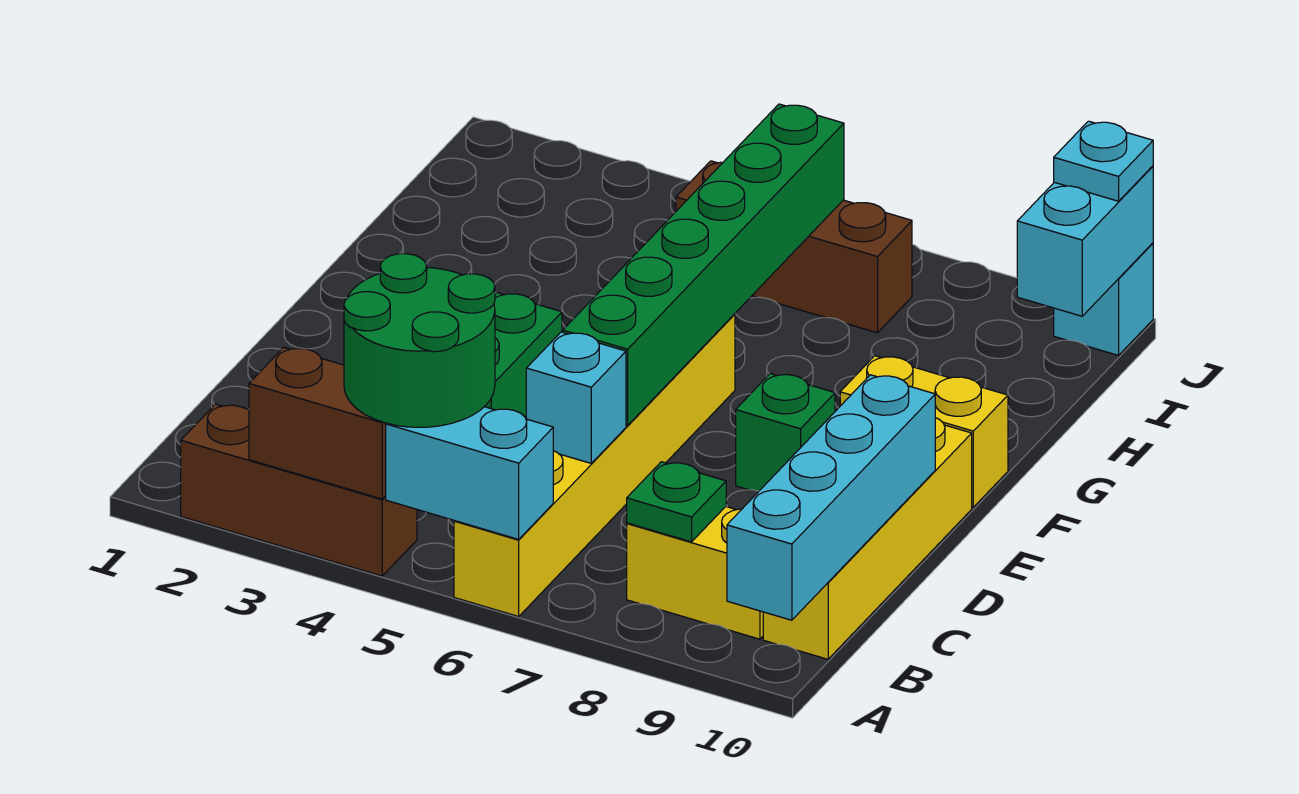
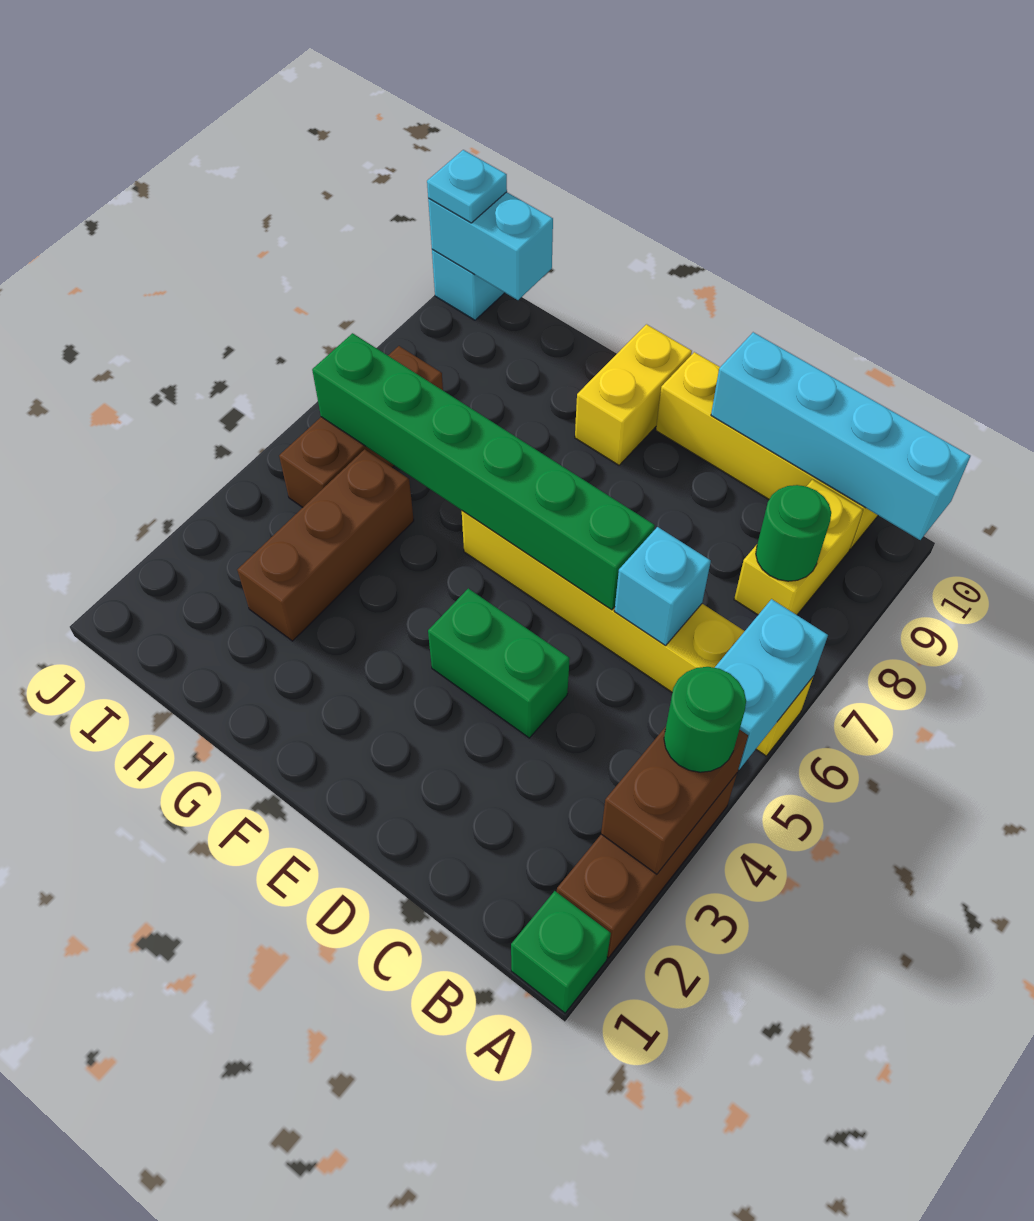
green 2x2 round brick [344,254,495,427] -> green 1x1 round brick [664,667,746,772]
green 1x1 plate [627,462,726,542] -> green 1x1 round brick [756,485,831,581]
green 1x1 brick [736,374,835,491] -> green 1x1 brick moved to [511,891,611,1013]
none -> brown 1x3 brick [237,449,414,641]

